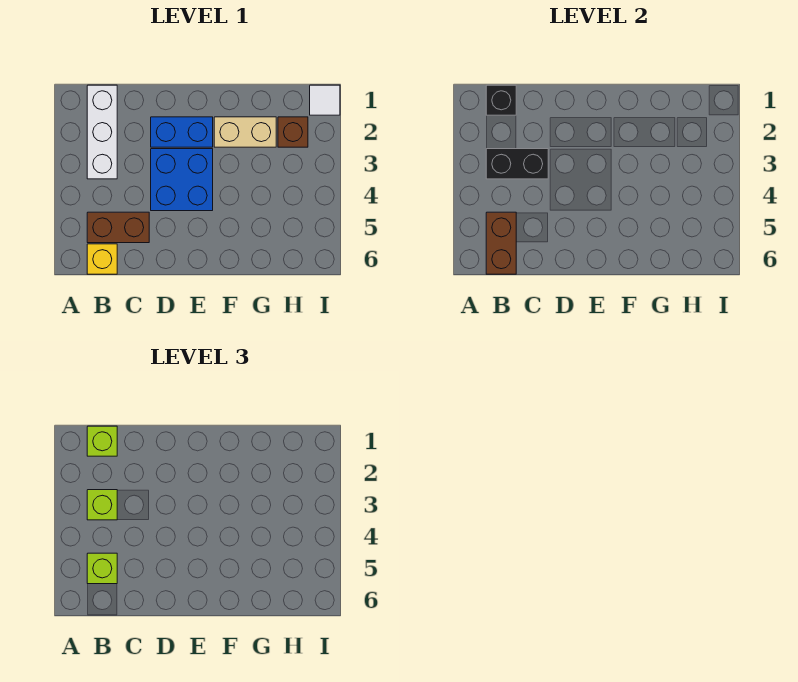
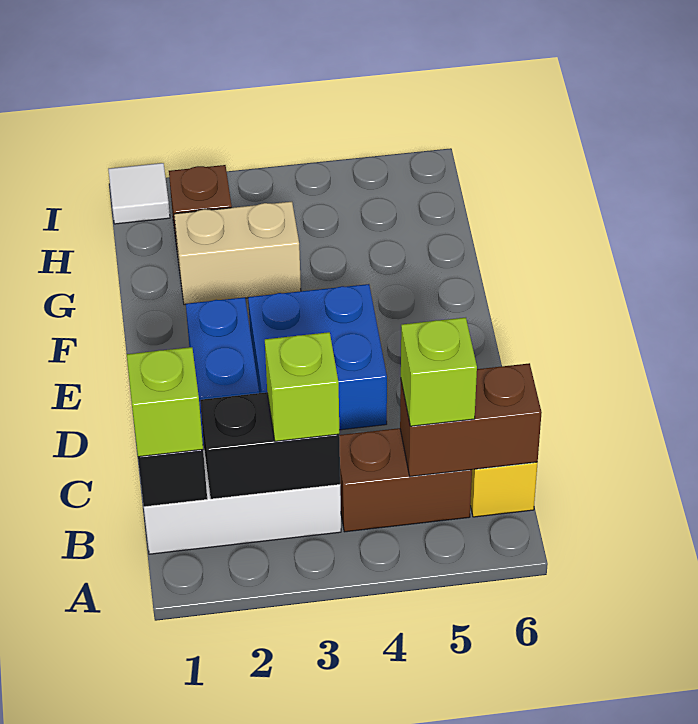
black 1x2 brick [486,149,548,179] -> black 1x2 brick turned to [200,392,340,499]
brown 1x2 brick [87,212,149,243] -> brown 1x2 brick turned to [339,428,472,532]
tan 1x2 brick [214,117,276,147] -> tan 1x2 brick turned to [174,202,301,305]

